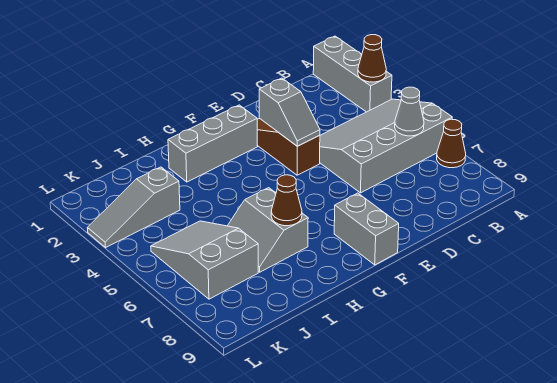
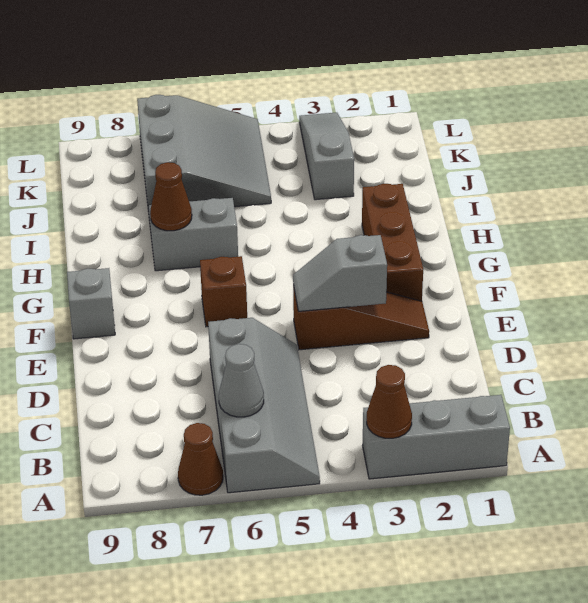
grey 3x4 slope [320,99,452,193] -> grey 2x4 slope [208,318,320,493]
grey 1x3 brick [168,105,258,182] -> brown 1x3 brick [362,184,423,301]
none -> brown 1x1 brick [200,256,247,327]
grey 1x2 brick [334,193,399,265] -> grey 1x1 brick [67,268,115,339]
grey 2x3 slope [151,221,258,299] -> grey 3x3 slope [137,95,271,212]

